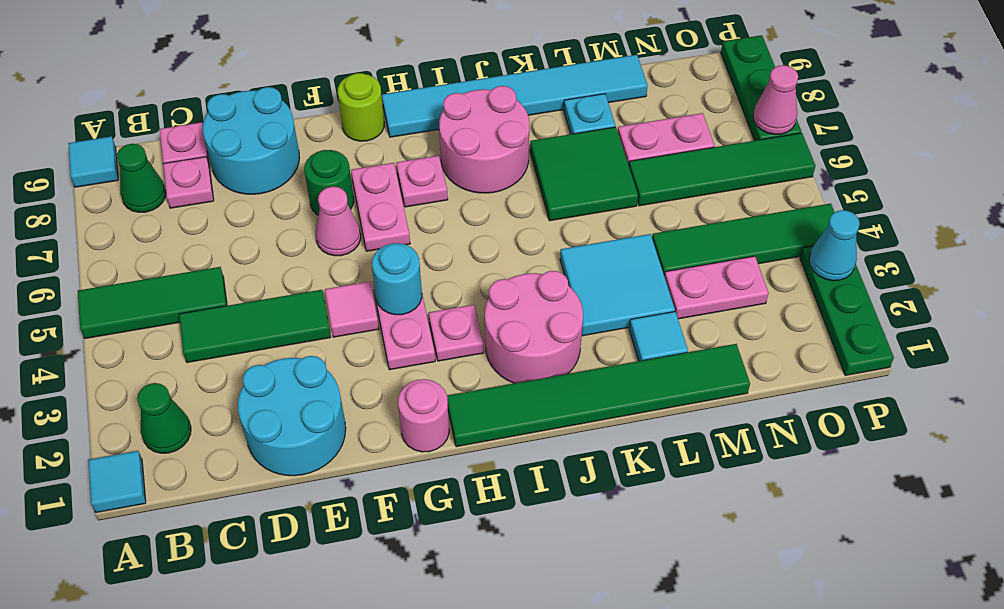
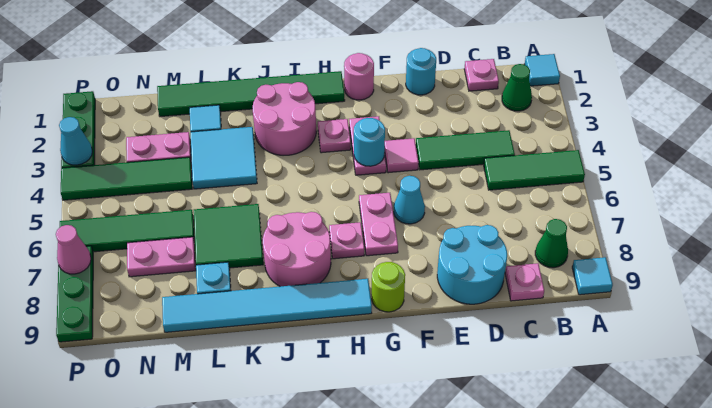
pink 1x1 plate [163,157,214,208] -> pink 1x1 plate moved to [464,59,499,91]
cyan 2x2 round brick [238,356,346,476] -> cyan 1x1 round brick [406,48,436,95]
pink 1x1 cone [316,187,361,256] -> cyan 1x1 cone [394,176,425,224]
green 1x1 round brick [304,150,354,215] -> none

